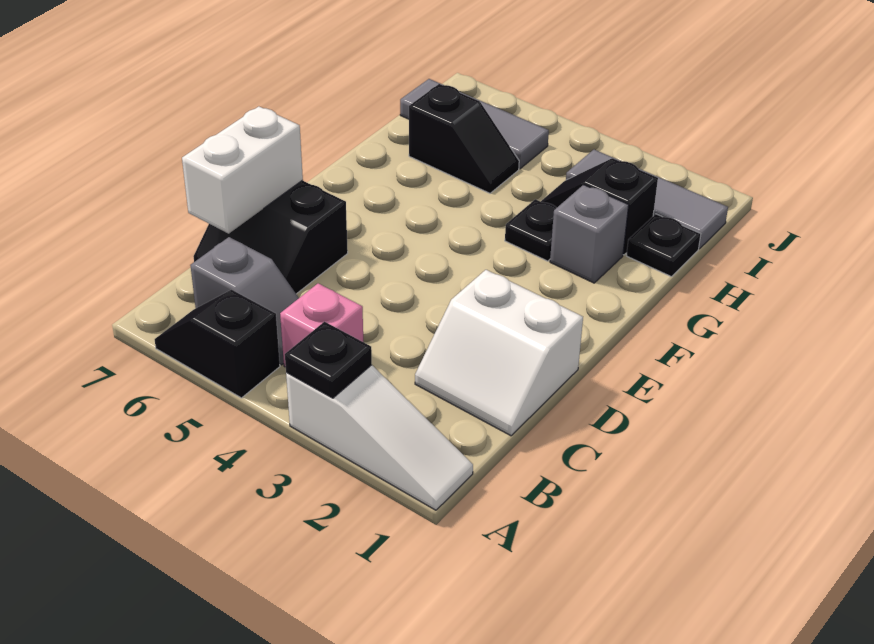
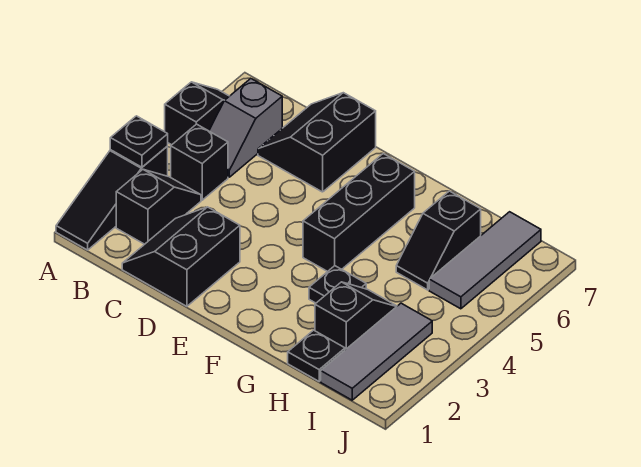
white 1x3 slope [286,365,473,510] -> black 1x3 slope [56,146,168,250]
none -> black 1x2 slope [116,170,201,244]
pink 1x1 brick [280,283,363,367] -> black 1x1 brick [171,124,228,200]
white 2x2 slope [415,270,583,436] -> black 2x2 slope [122,207,240,306]
white 1x2 brick [182,106,303,234] -> none
none -> black 1x3 brick [303,154,415,272]
grey 1x1 brick [550,185,629,283] -> none

